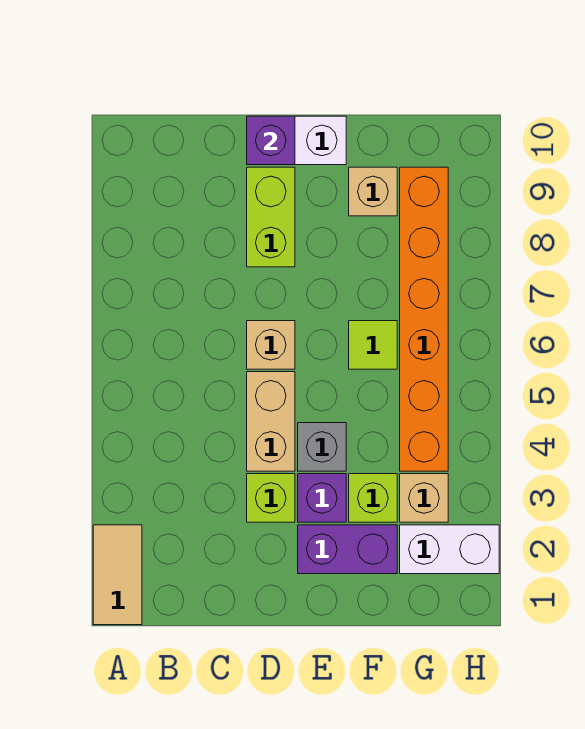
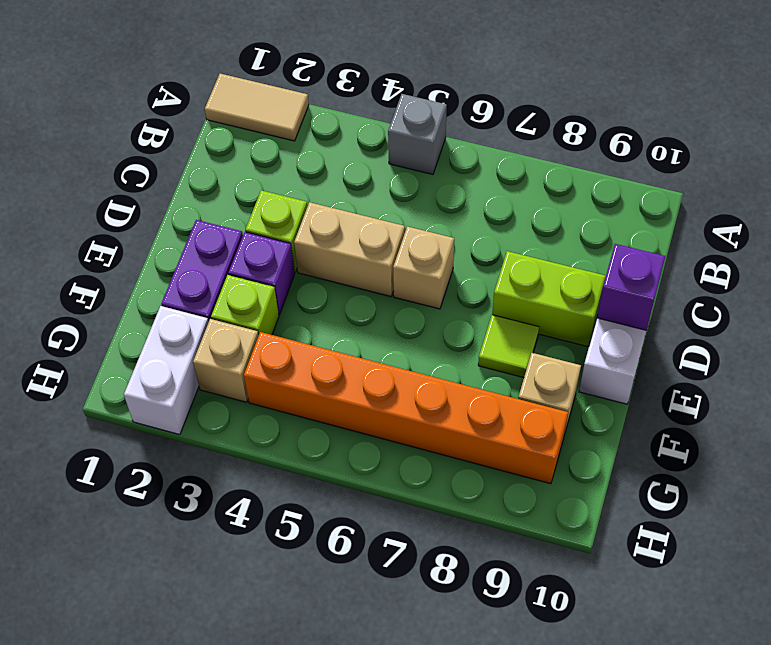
grey 1x1 brick [298,423,346,471] -> grey 1x1 brick moved to [388,94,447,174]
lime 1x1 tile [349,321,397,369] -> lime 1x1 tile moved to [478,315,539,378]

